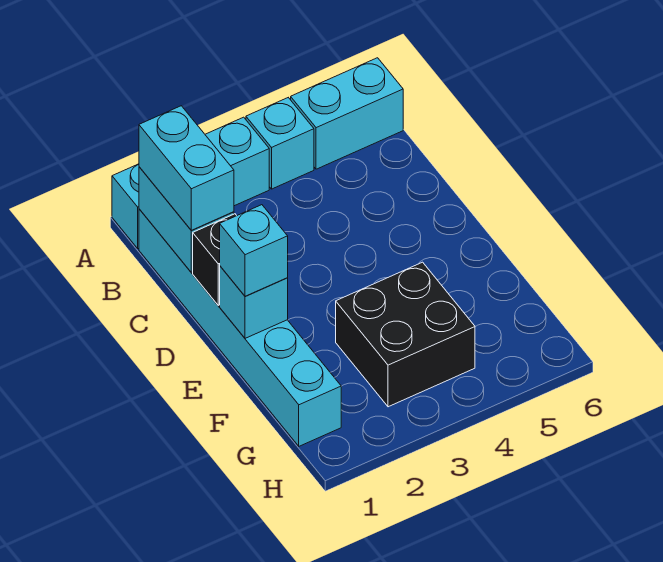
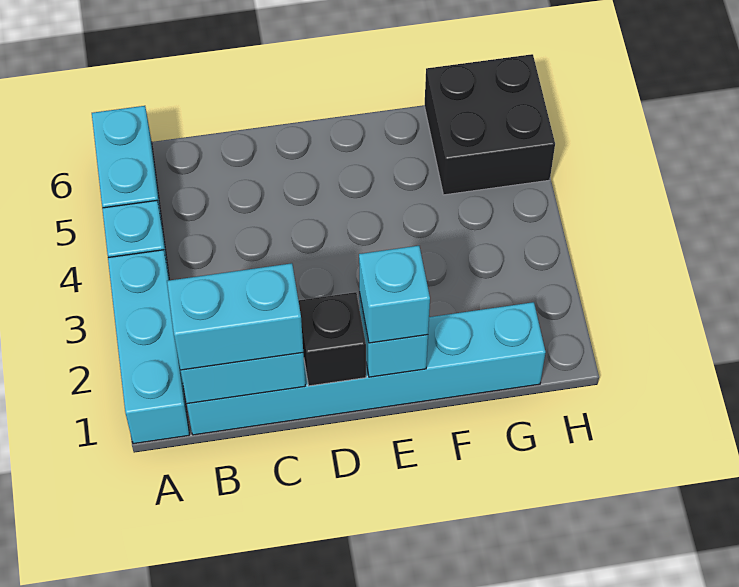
black 2x2 brick [336,262,475,407] -> black 2x2 brick moved to [424,54,555,195]

